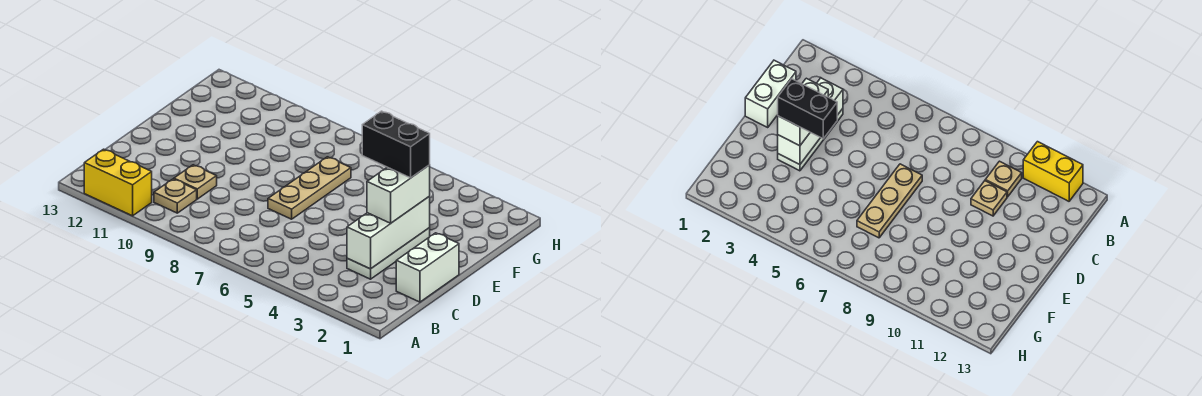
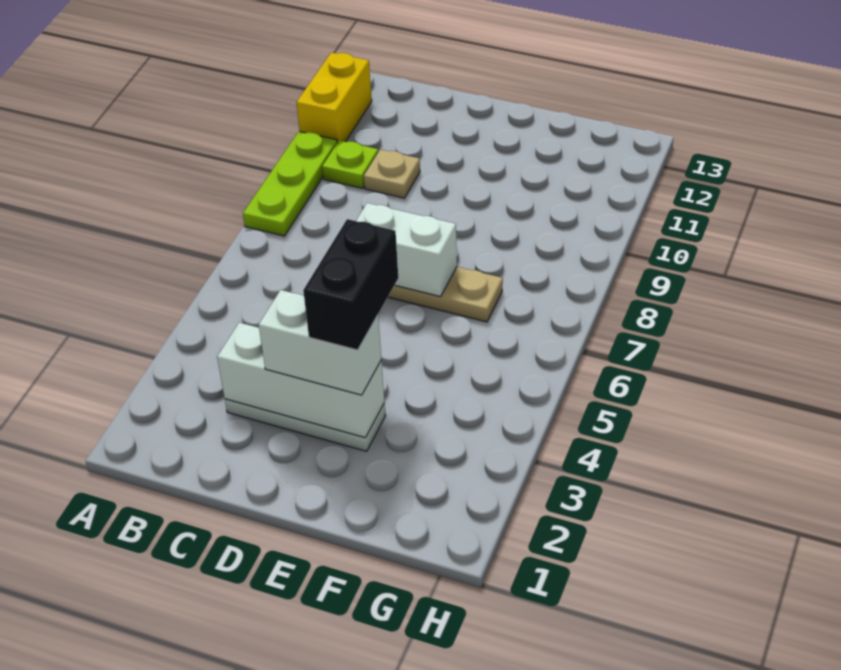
none -> lime 1x3 plate [243,131,337,236]
tan 1x1 plate [154,179,197,213] -> lime 1x1 plate [322,140,378,188]
white 1x2 brick [396,233,459,302] -> white 1x2 brick moved to [356,203,457,297]

